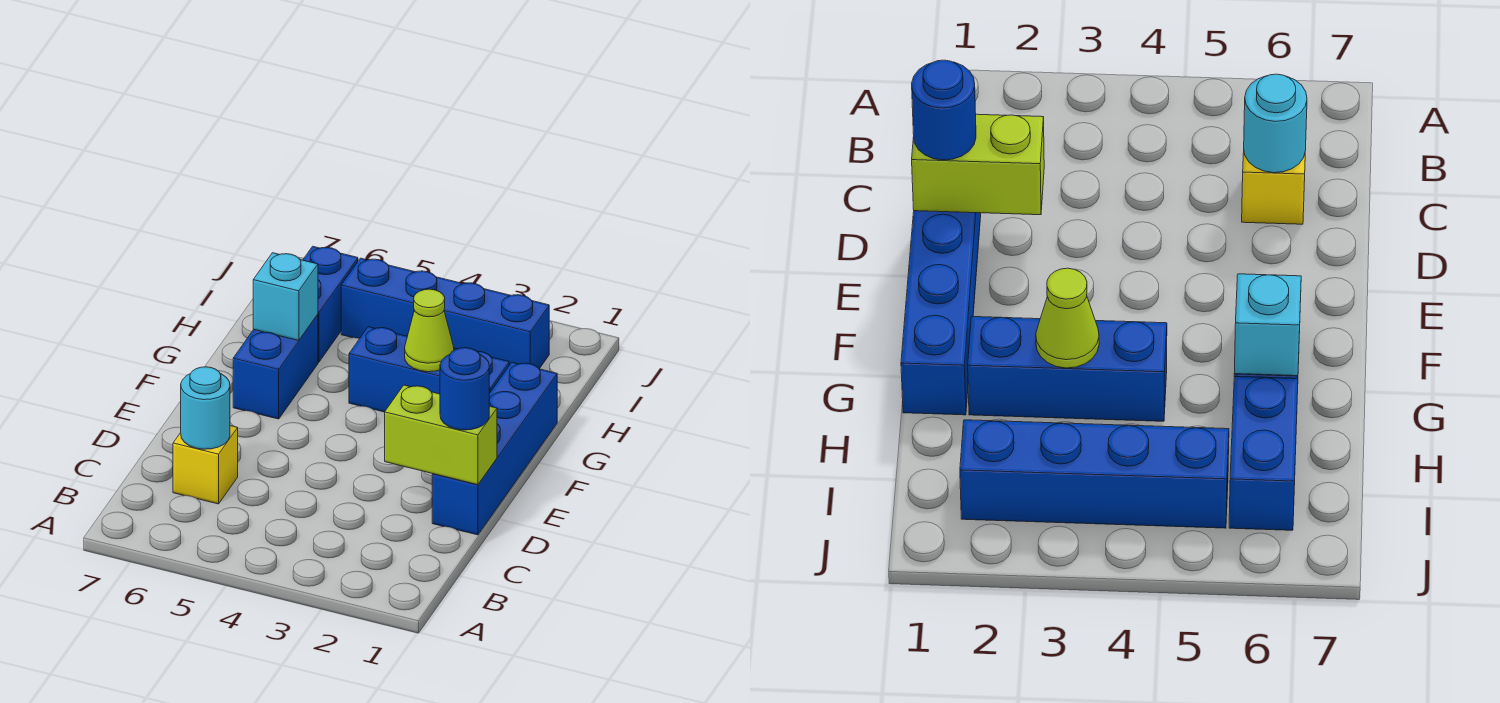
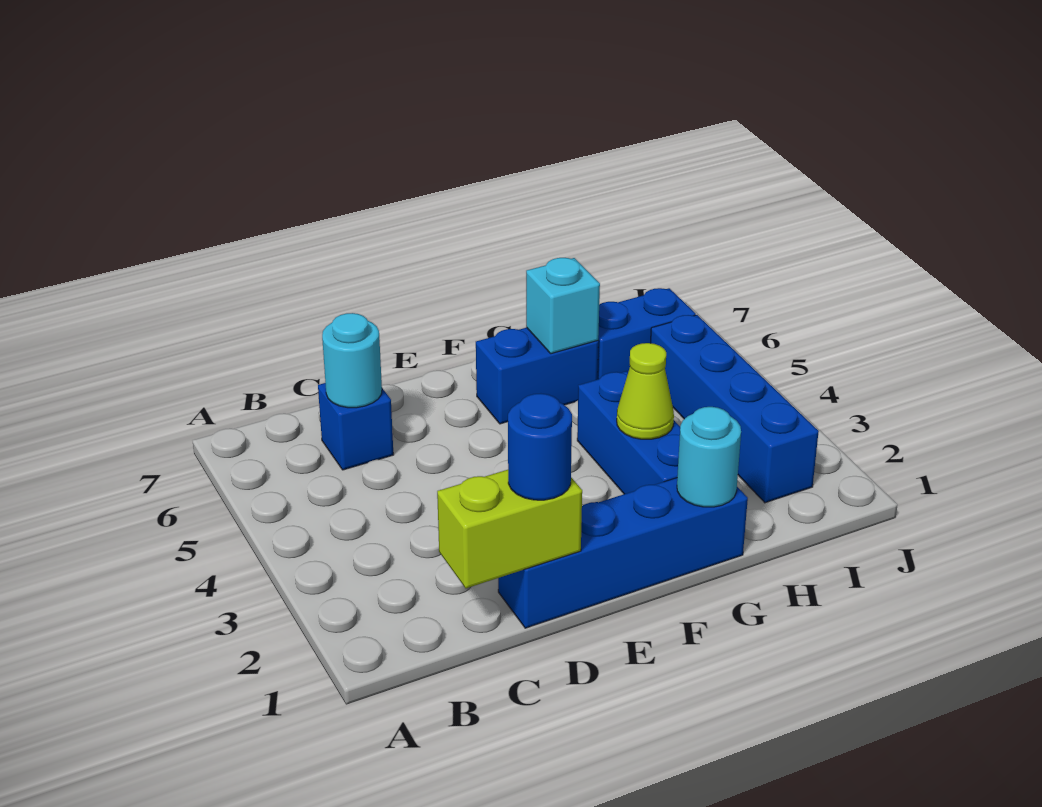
yellow 1x1 brick [173,426,238,504] -> blue 1x1 brick [318,383,393,470]
lime 1x2 brick [385,385,497,485] -> lime 1x2 brick turned to [437,470,582,588]
none -> cyan 1x1 round brick [677,407,741,507]

